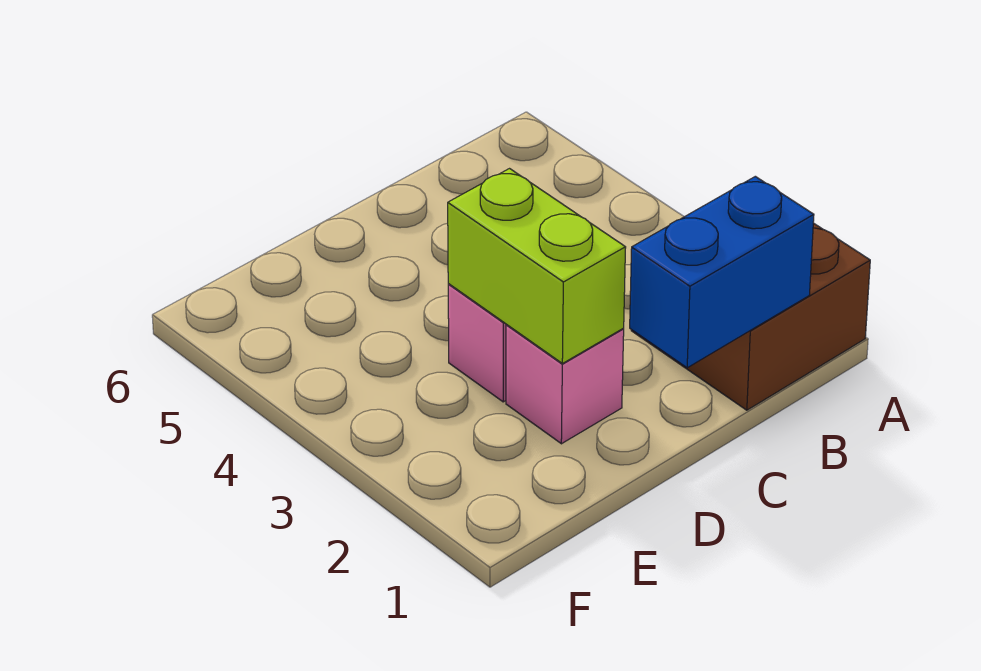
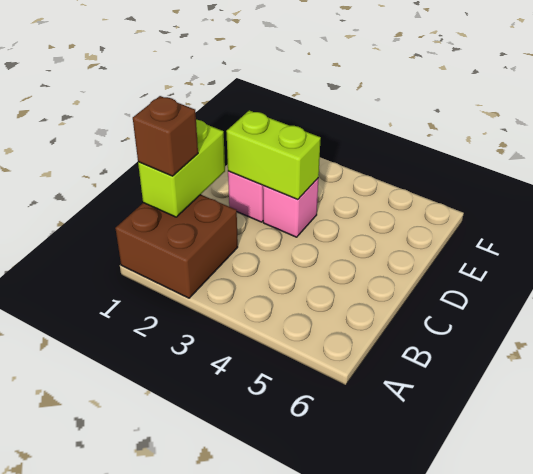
blue 1x2 brick [630,176,814,368] -> lime 1x2 brick [138,120,225,217]
none -> brown 1x1 brick [133,96,198,176]

